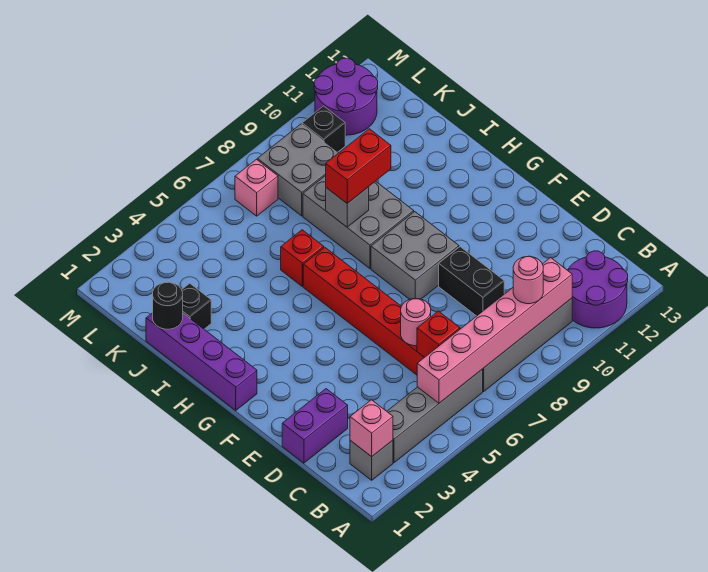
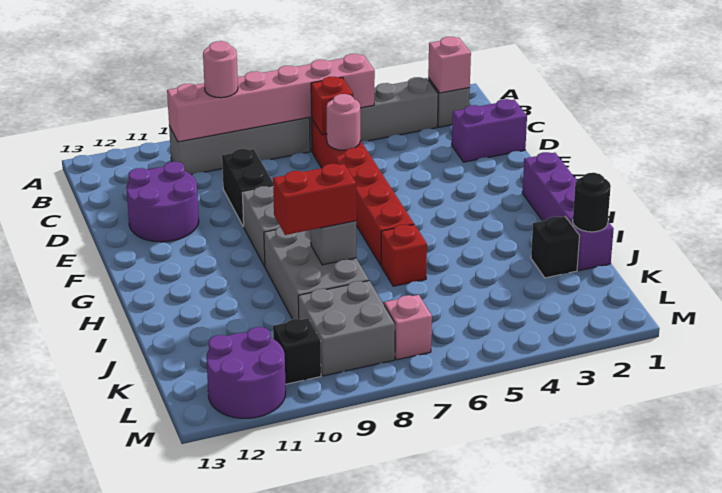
purple 2x2 round brick [568,251,628,328] -> purple 2x2 round brick moved to [126,162,199,242]

